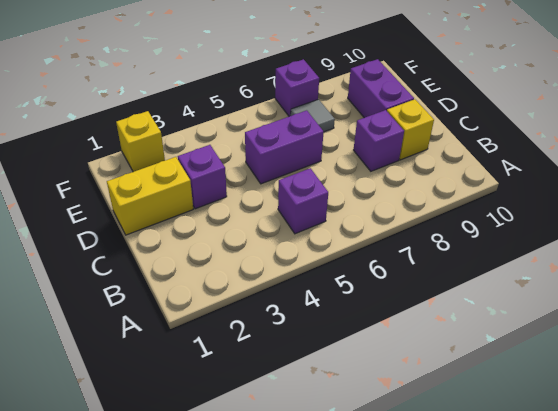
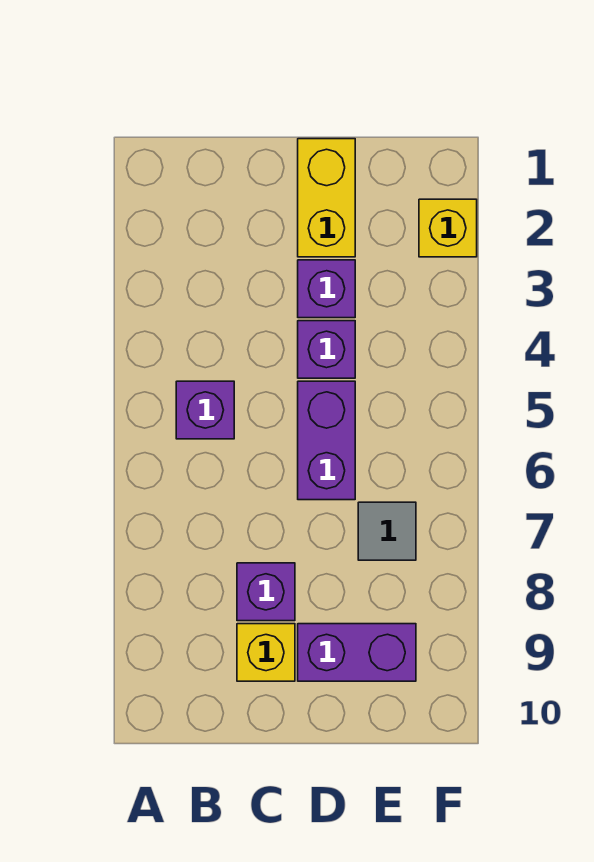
purple 1x1 brick [275,59,319,116] -> purple 1x1 brick moved to [298,321,355,378]

